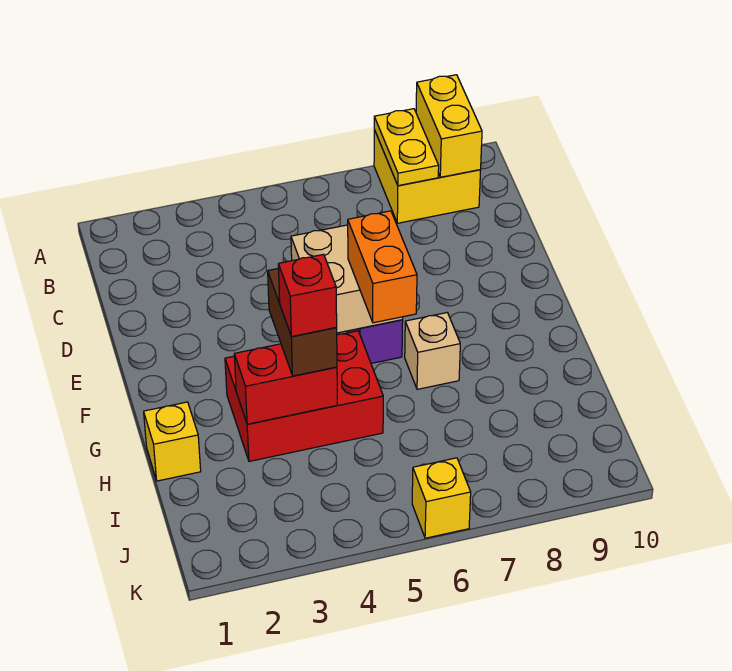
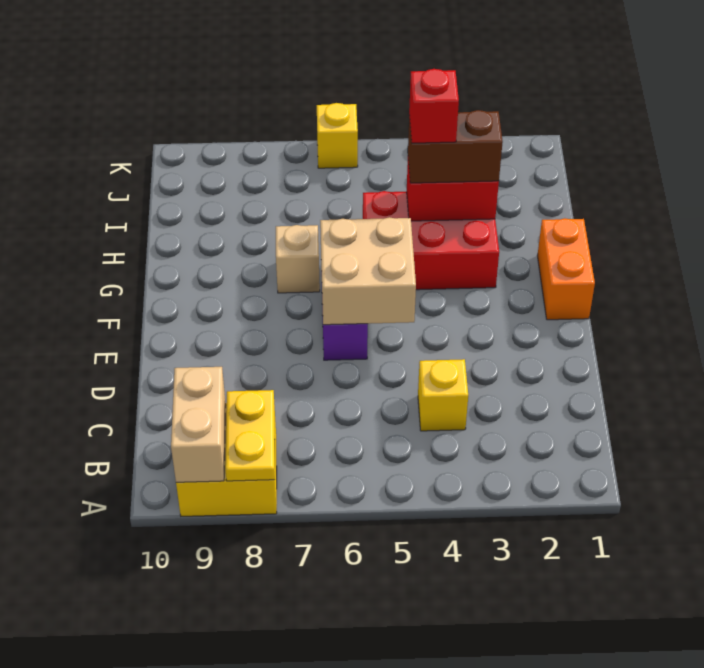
yellow 1x2 brick [416,75,482,177] -> tan 1x2 brick [171,367,226,482]
orange 1x2 brick [348,211,417,323] -> orange 1x2 brick moved to [537,218,595,320]
brown 1x2 brick [268,268,337,376] -> brown 1x2 brick turned to [408,110,503,183]
yellow 1x1 brick [144,402,201,481] -> yellow 1x1 brick moved to [418,359,468,431]

